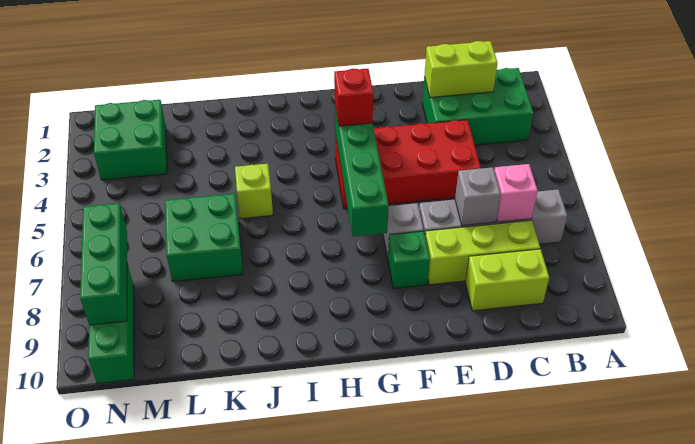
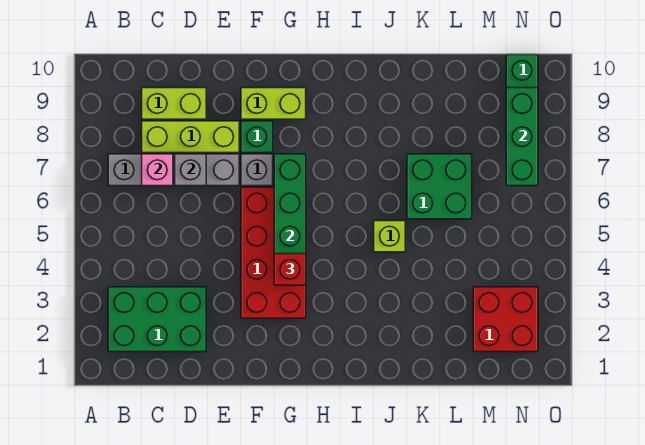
lime 1x2 brick [424,41,497,98] -> lime 1x2 brick moved to [241,88,306,119]
red 2x4 brick [335,120,481,209] -> red 2x4 brick turned to [241,187,306,318]
green 2x2 brick [94,100,167,180] -> red 2x2 brick [473,287,538,352]

